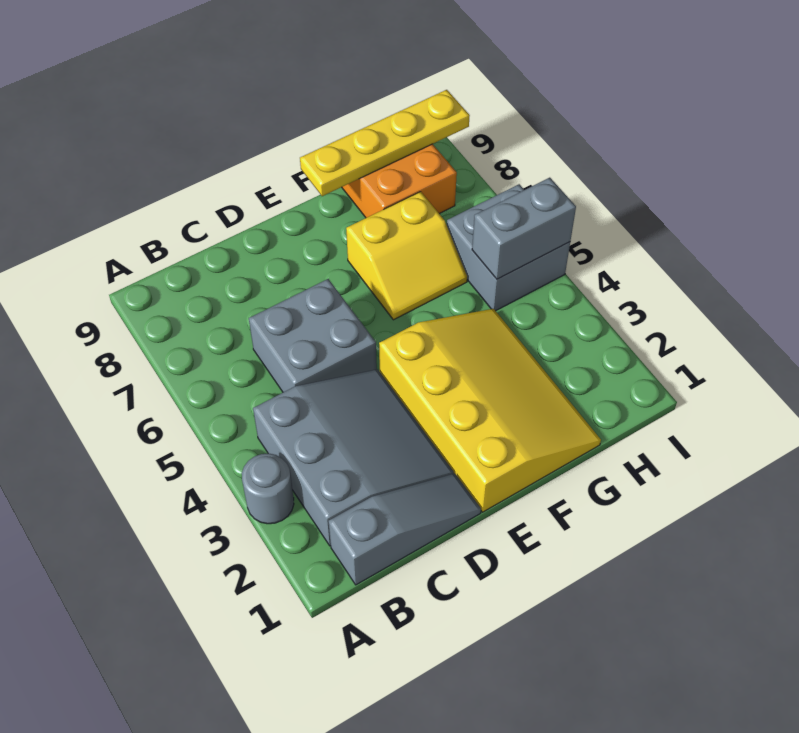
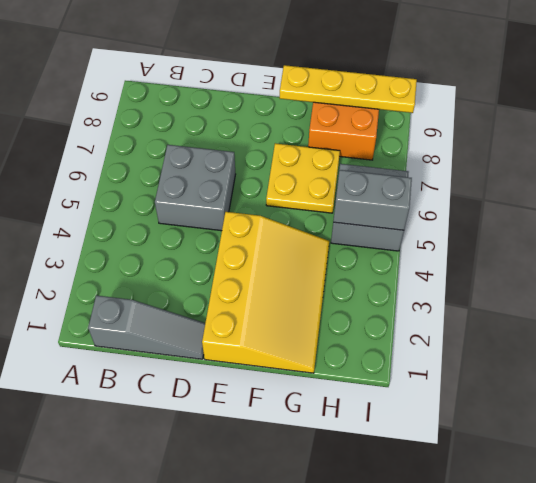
grey 1x1 round brick [242,453,294,524] -> none
grey 3x3 slope [253,369,454,546] -> none
yellow 2x2 slope [346,192,467,320] -> yellow 2x2 plate [266,143,340,213]

